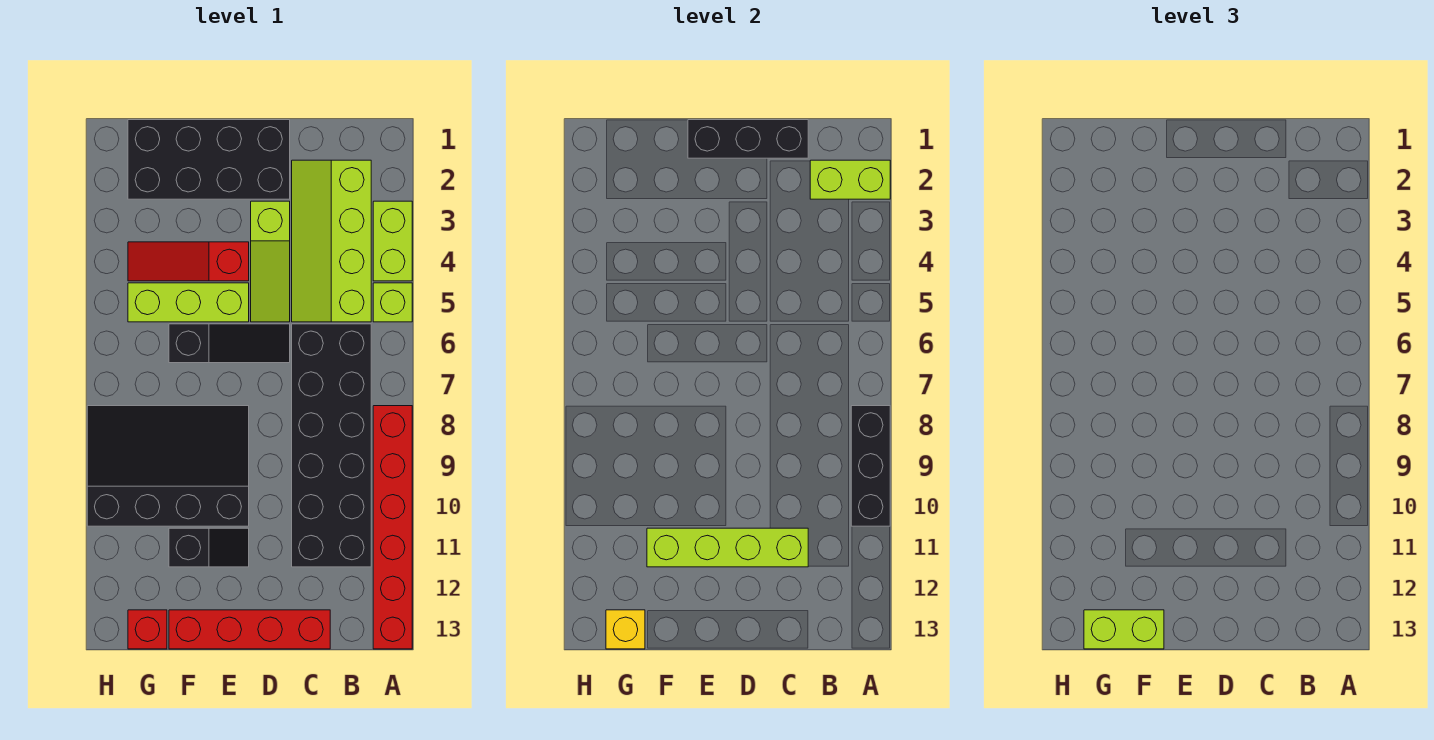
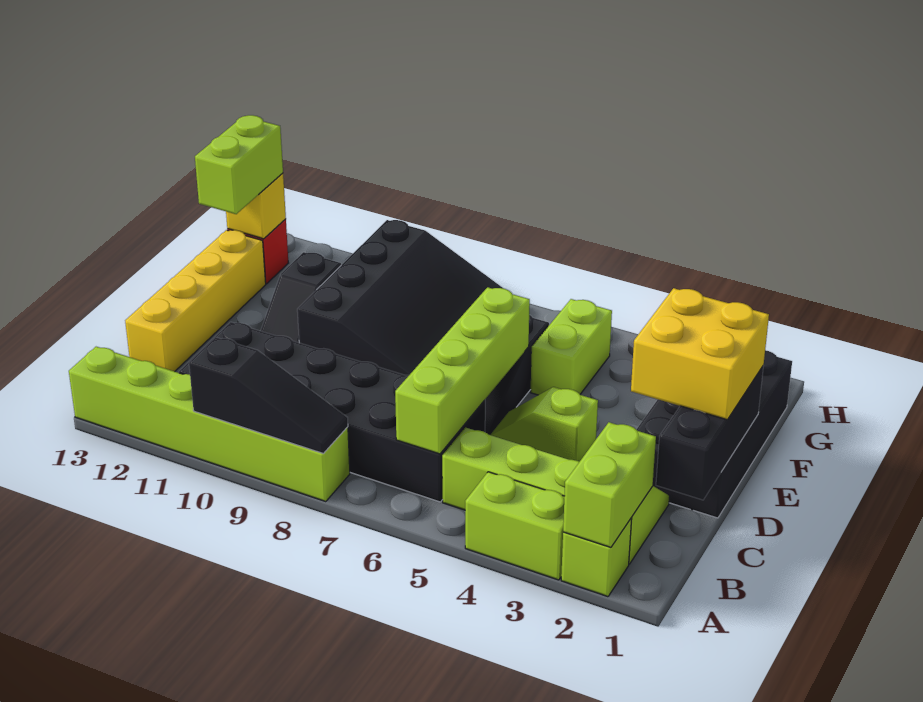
lime 1x1 brick [373,283,412,322] -> lime 1x1 brick moved to [561,518,632,597]
red 1x6 brick [373,406,412,649] -> lime 1x6 brick [69,347,350,502]
black 1x3 brick [851,406,890,526] -> black 1x3 slope [189,337,348,454]
lime 1x4 brick [647,528,808,567] -> lime 1x4 brick moved to [395,287,530,454]
red 1x4 brick [169,610,330,649] -> yellow 1x4 brick [125,230,266,371]
none -> yellow 2x2 brick [631,288,769,420]
lime 1x3 slope [251,201,290,322] -> lime 1x2 slope [491,387,598,462]
red 1x3 slope [128,242,249,281] -> none
lime 1x3 brick [128,283,249,322] -> lime 1x2 brick [531,299,612,395]

